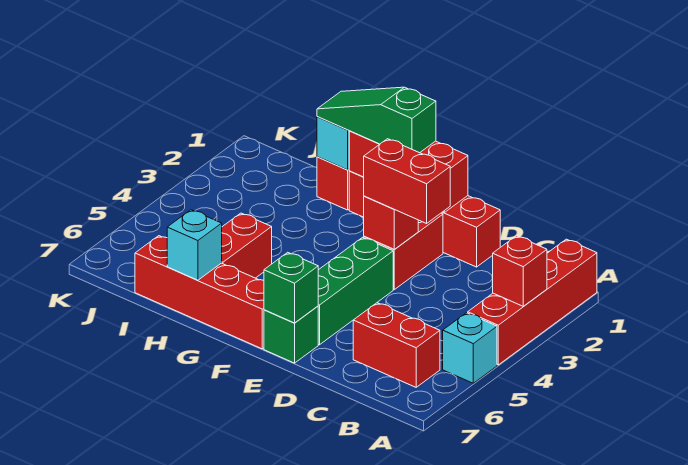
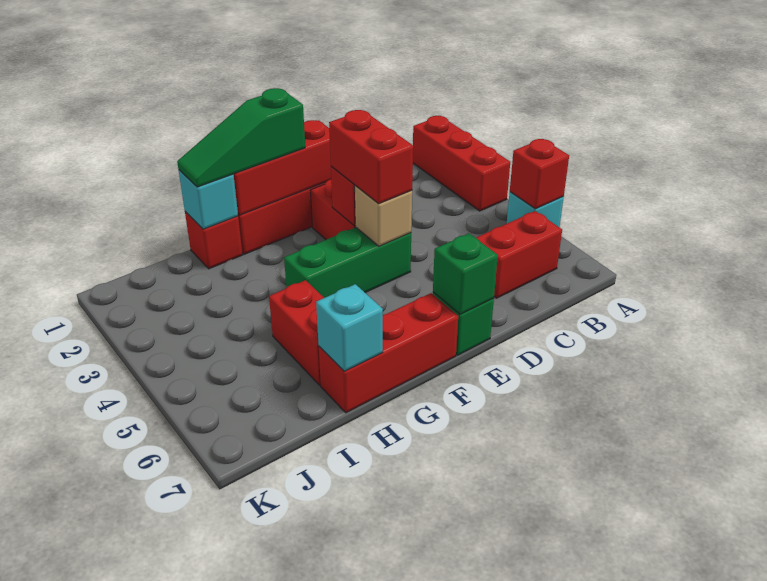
red 1x4 brick [468,239,597,365] -> red 1x3 brick [413,116,510,211]
red 1x1 brick [493,236,547,306] -> red 1x1 brick moved to [510,139,569,209]
red 1x2 brick [364,139,450,223] -> red 1x2 brick turned to [329,110,413,204]
green 1x3 brick [318,237,393,345] -> green 1x3 brick turned to [284,228,411,298]
none -> tan 1x1 brick [355,186,412,246]
red 1x4 brick [135,236,264,349] -> red 1x3 brick [319,293,458,413]

